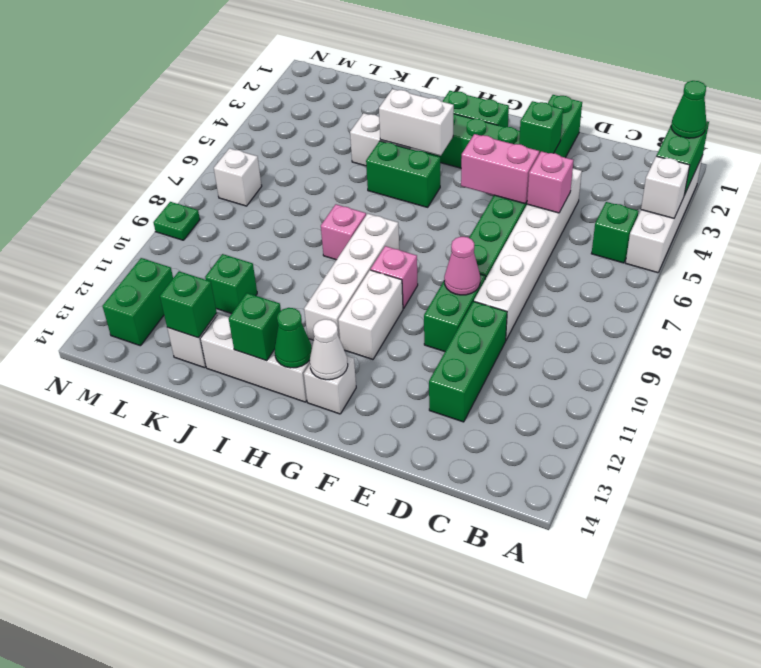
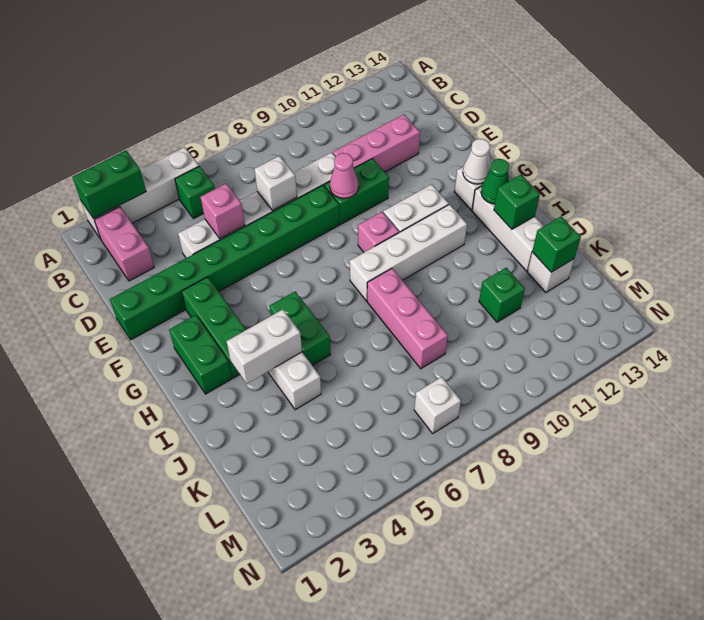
green 1x1 cone [671,81,706,138] -> none
white 1x1 brick [641,156,690,218] -> white 1x1 brick moved to [254,156,297,210]
green 1x3 brick [429,301,507,422] -> pink 1x3 brick [333,114,420,172]
green 1x1 brick [519,101,563,154] -> none
pink 1x2 brick [461,134,539,204] -> pink 1x2 brick moved to [94,207,154,281]
white 1x2 brick [379,89,454,156] -> white 1x2 brick turned to [227,309,302,384]
pink 1x1 brick [321,204,366,260] -> pink 1x3 brick [367,268,448,369]
green 1x2 brick [103,258,173,346] -> none
green 1x1 plate [154,202,200,240] -> none

